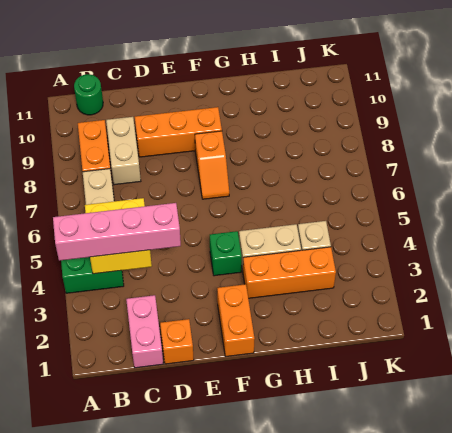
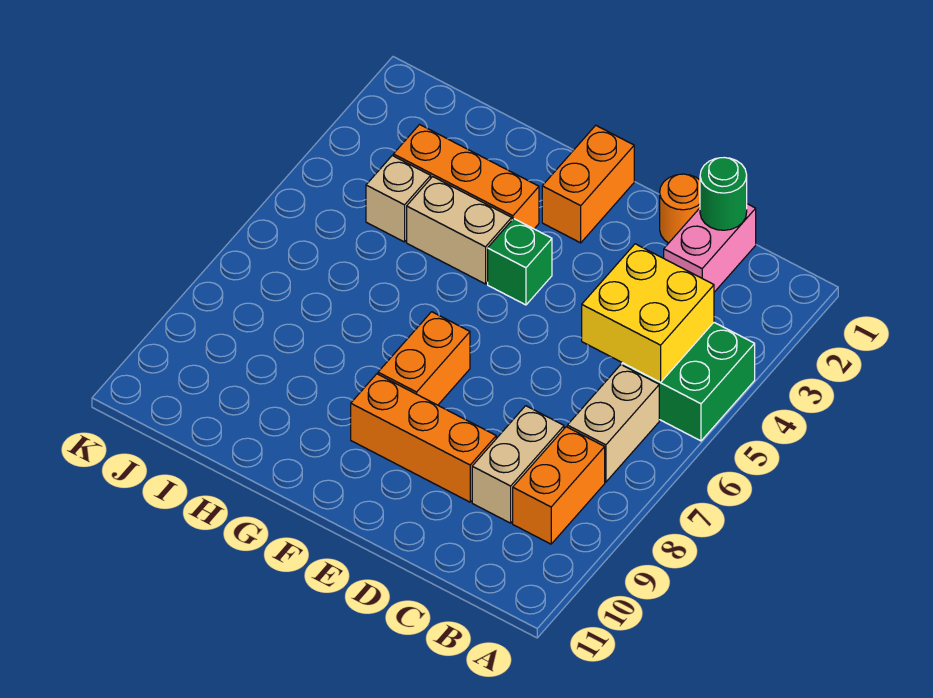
pink 1x4 brick [53,203,181,261] -> none
green 1x1 round brick [74,74,103,115] -> green 1x1 round brick moved to [700,157,747,230]
orange 1x1 brick [160,319,194,364] -> orange 1x1 round brick [660,174,700,243]
orange 1x2 slope [195,131,229,199] -> orange 1x2 brick [378,312,470,405]

